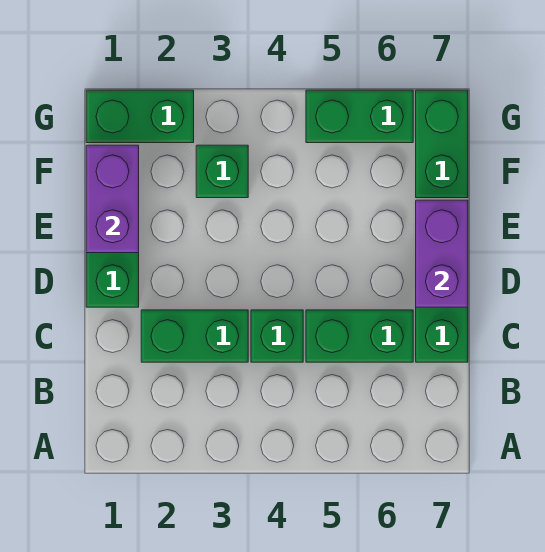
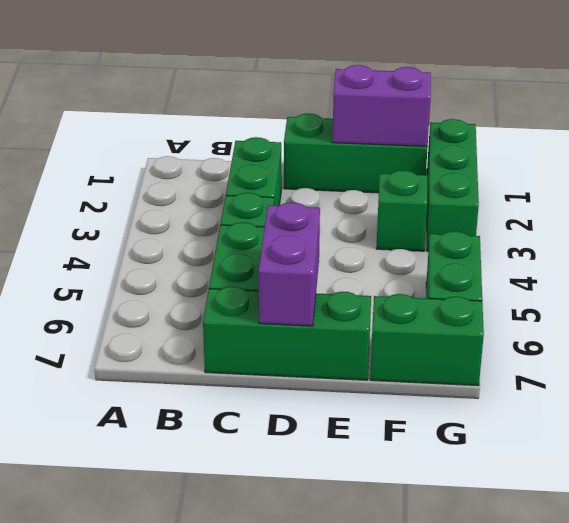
purple 1x2 brick [416,200,468,307] -> purple 1x2 brick turned to [259,202,320,326]
green 1x2 brick [86,90,194,143] -> green 1x3 brick [427,119,479,251]

